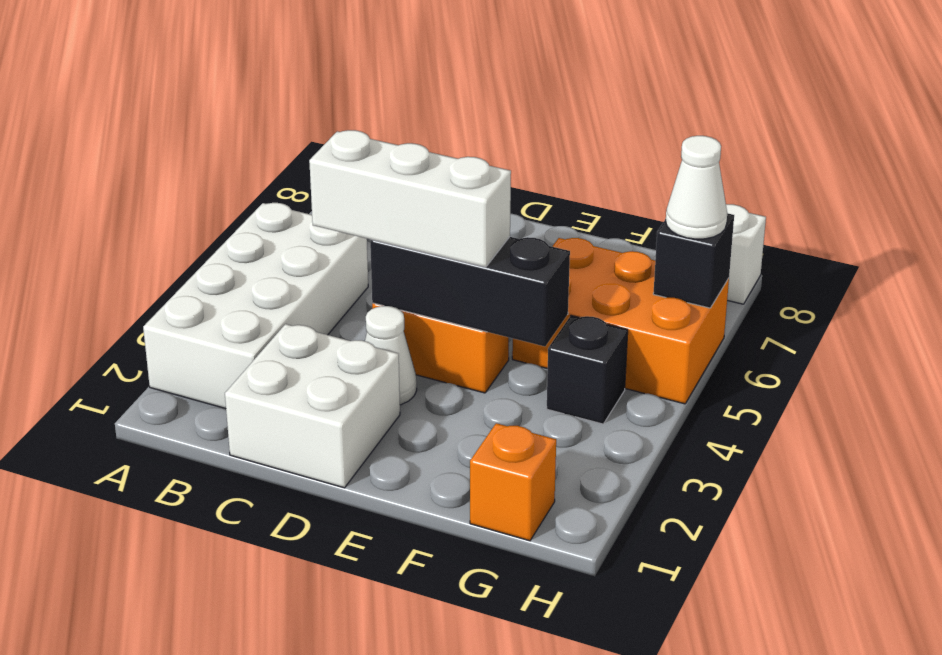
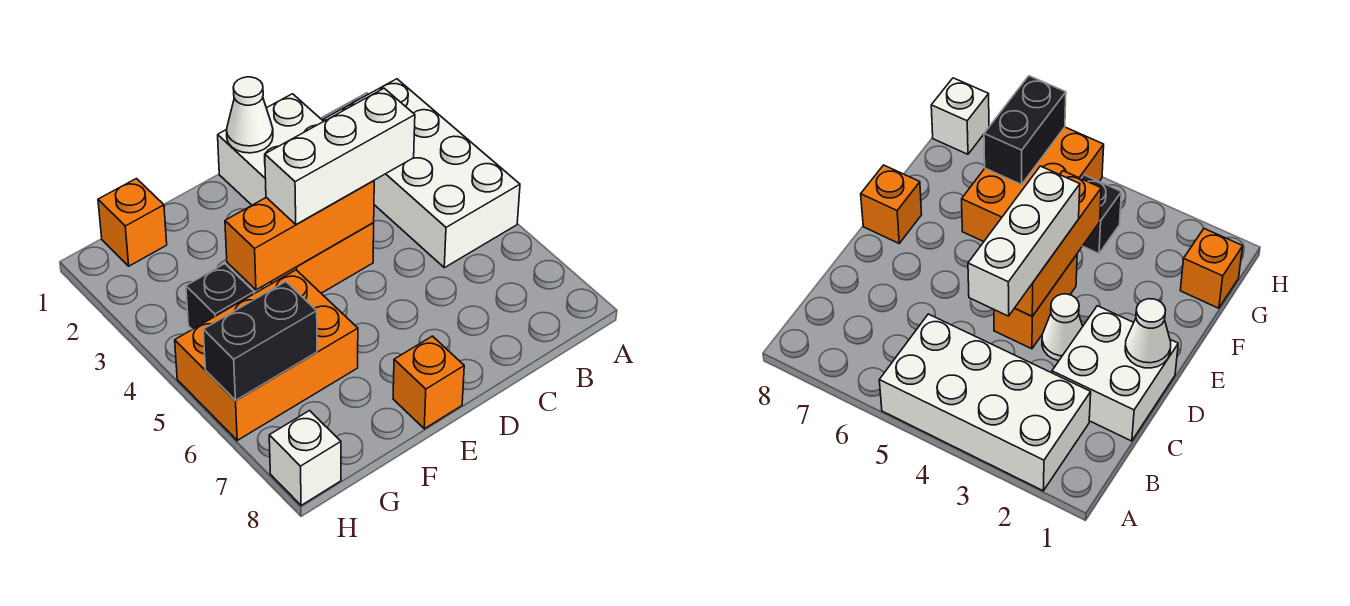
black 1x3 brick [370,237,570,346] -> orange 1x3 brick [225,181,374,290]
none -> orange 1x1 brick [393,336,464,429]
black 1x1 brick [653,213,734,308] -> black 1x2 brick [203,282,317,401]
white 1x1 cone [666,136,727,239] -> white 1x1 cone moved to [226,77,273,153]

